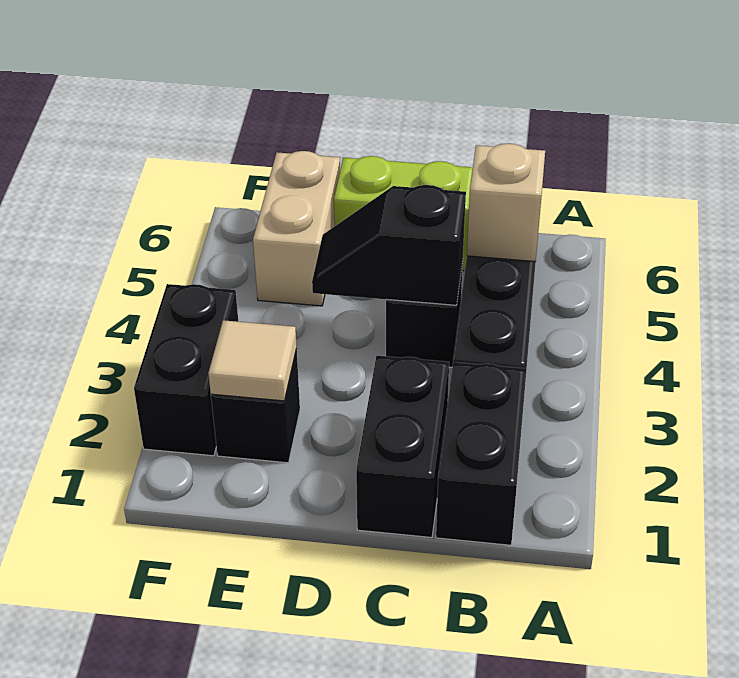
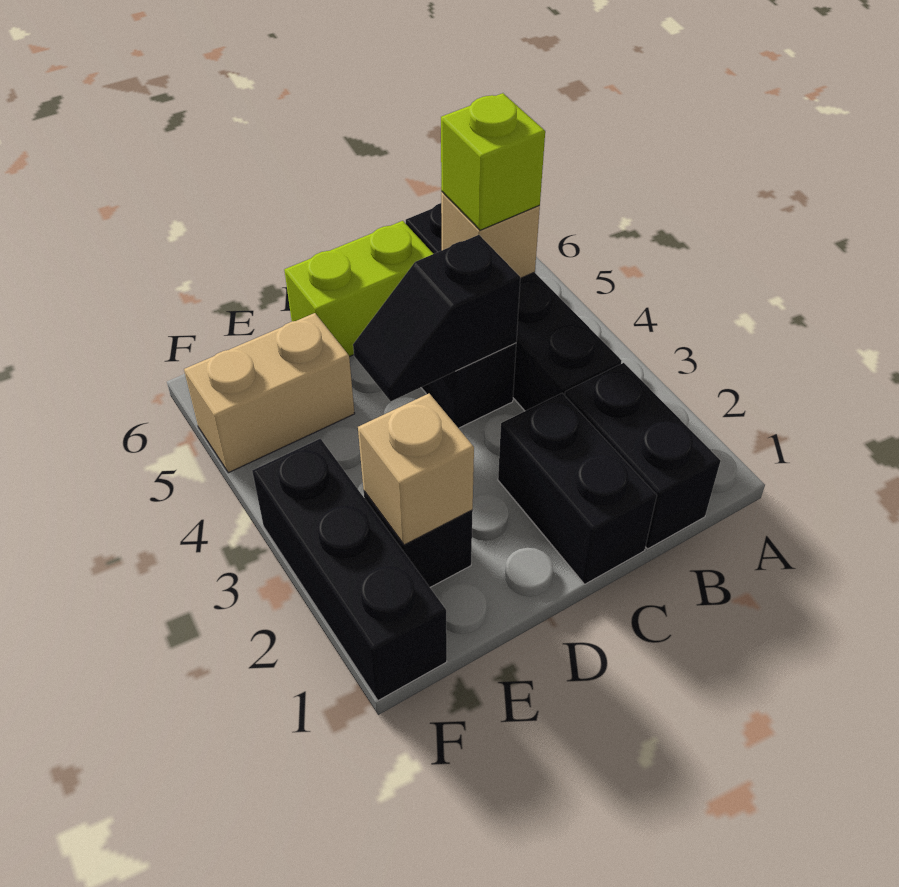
none -> lime 1x1 brick [441,93,545,230]
tan 1x1 tile [208,320,297,401] -> tan 1x1 brick [358,394,474,545]
tan 1x2 brick [253,151,340,306] -> tan 1x2 brick turned to [184,313,355,473]
black 1x2 brick [134,284,238,456] -> black 1x3 brick [252,439,447,701]

